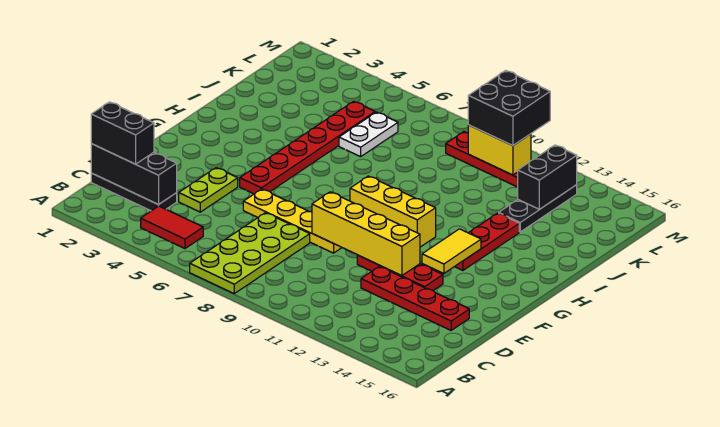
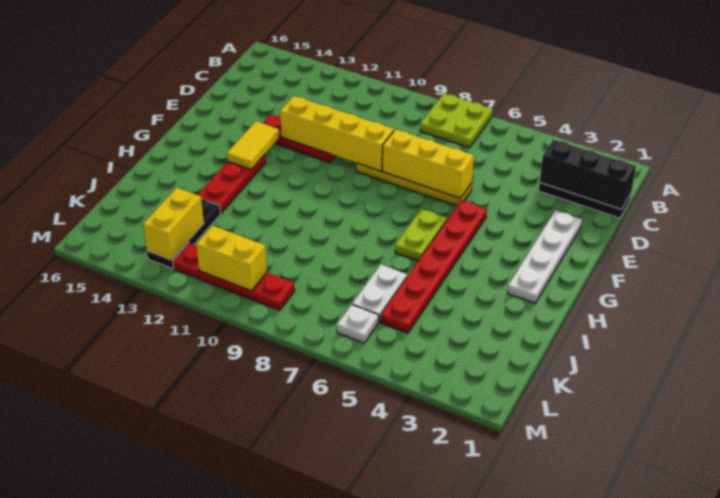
lime 2x4 plate [190,213,310,293] -> lime 2x2 plate [420,94,493,148]
red 1x2 tile [141,206,203,249] -> none
black 1x2 brick [91,102,154,164] -> none
lime 1x2 plate [179,168,238,212] -> lime 1x2 plate moved to [395,209,447,261]
red 1x4 plate [361,266,469,330] -> none
none -> white 1x4 plate [508,210,582,303]
yellow 1x3 brick [350,176,436,247] -> yellow 1x3 brick moved to [382,130,474,198]
black 1x2 brick [518,145,577,209] -> yellow 1x2 brick [143,188,204,260]
none -> white 1x1 plate [337,305,379,343]
black 2x2 brick [468,71,550,146] -> none

